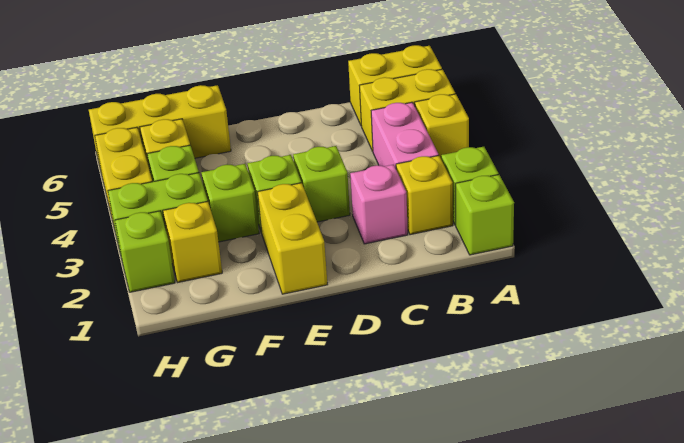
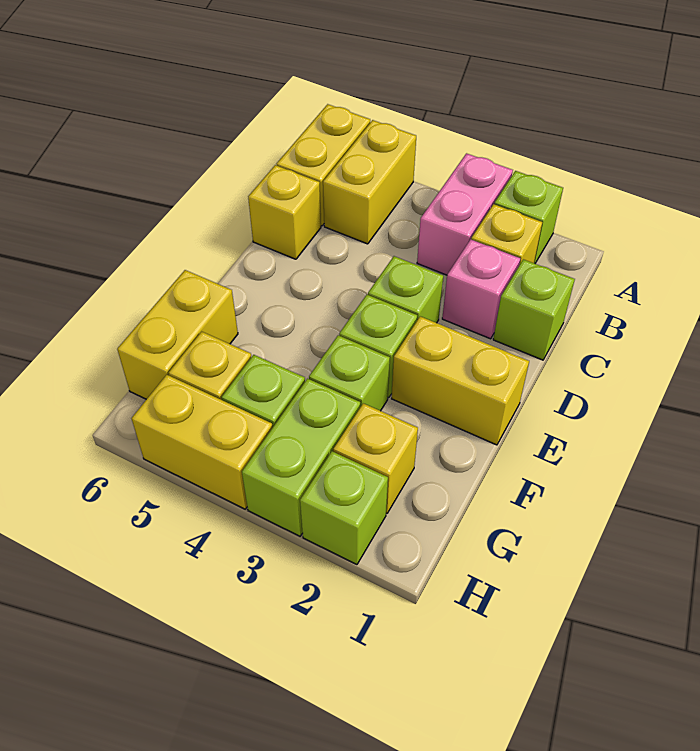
lime 1x1 brick [456,175,514,255] -> lime 1x1 brick moved to [493,259,575,360]
yellow 1x1 brick [415,94,469,158] -> yellow 1x1 brick moved to [248,165,321,259]
pink 1x2 brick [371,102,439,168] -> pink 1x2 brick turned to [417,153,513,275]
yellow 1x3 brick [89,85,231,170] -> yellow 1x2 brick [117,270,238,399]

